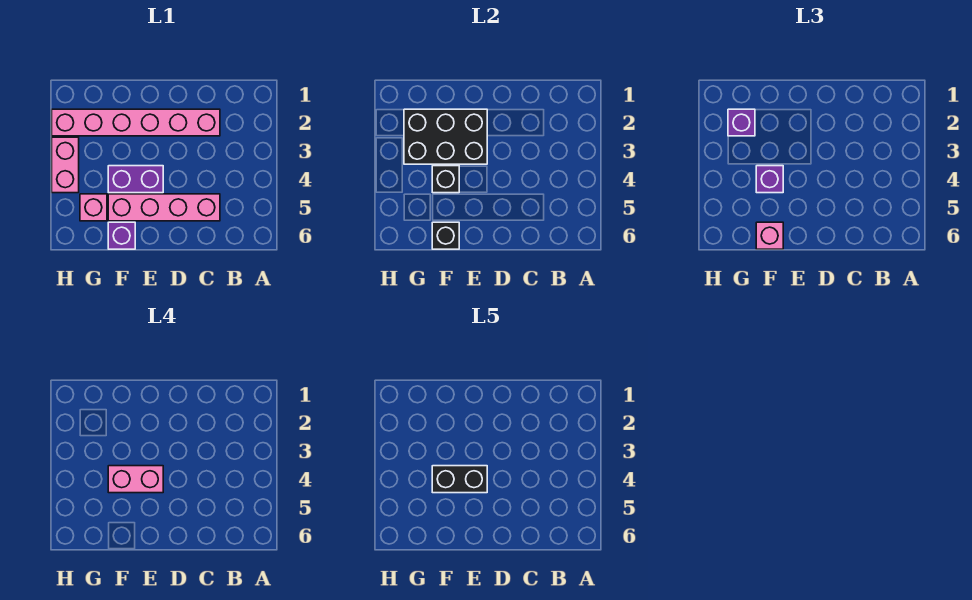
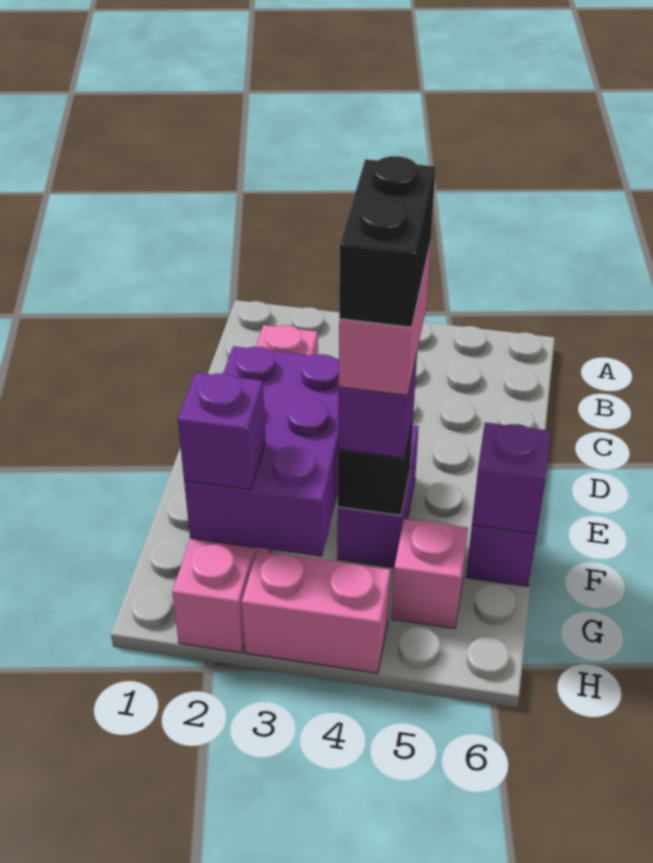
pink 1x4 brick [108,194,220,221] -> none
black 2x3 brick [404,109,487,164] -> purple 2x3 brick [184,346,339,557]
black 1x1 brick [432,222,459,249] -> purple 1x1 brick [472,423,550,534]
pink 1x1 brick [756,222,783,249] -> none

